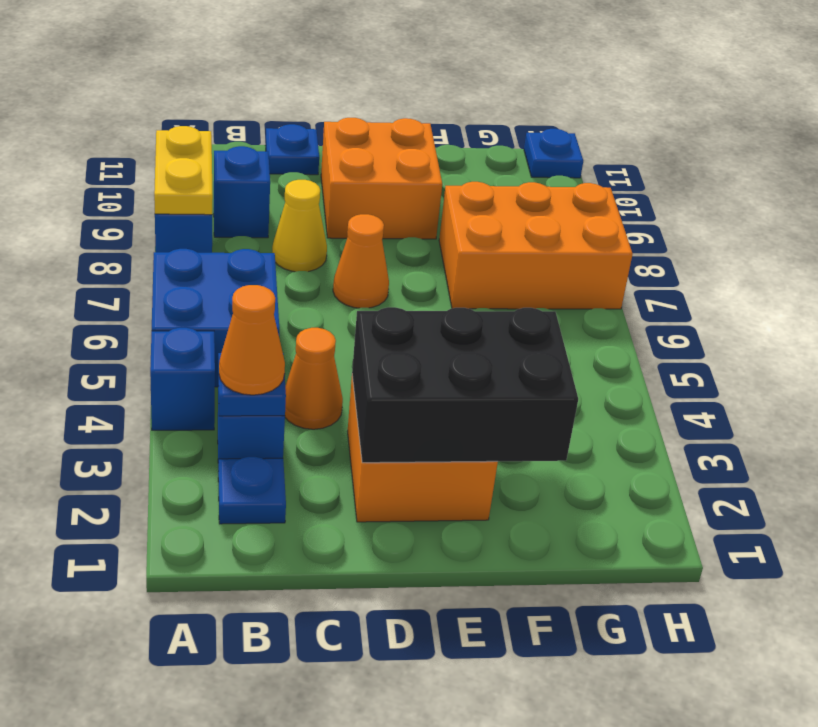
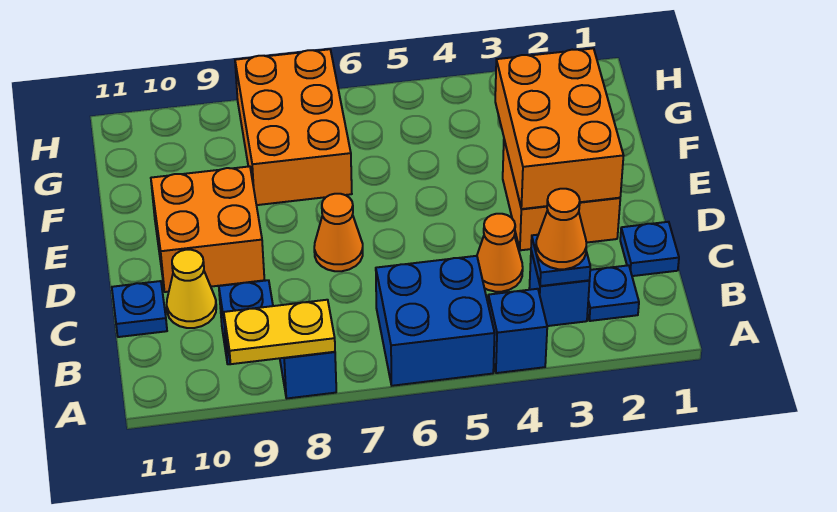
yellow 1x1 cone [272,180,327,272] -> yellow 1x1 cone moved to [167,250,216,328]
black 2x3 brick [352,307,578,463] -> orange 2x3 brick [495,48,624,209]
blue 1x1 plate [524,129,583,178] -> blue 1x1 plate moved to [620,222,679,276]

